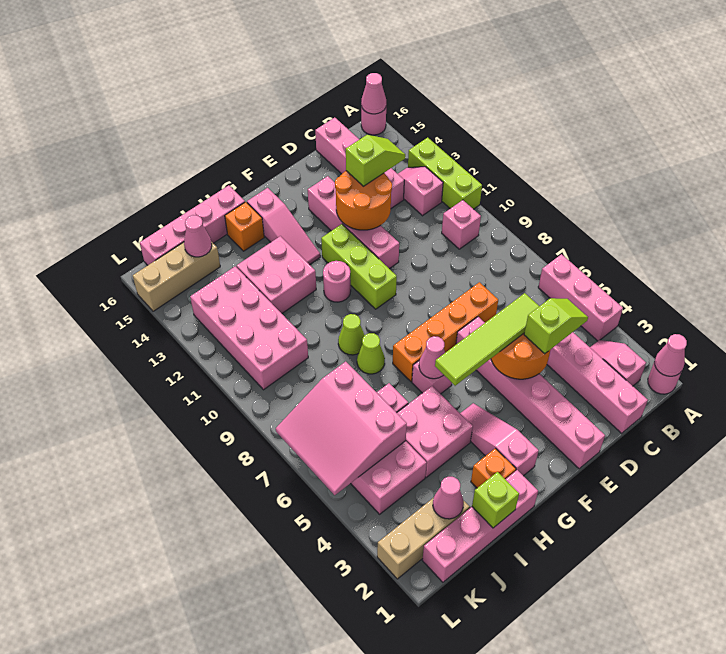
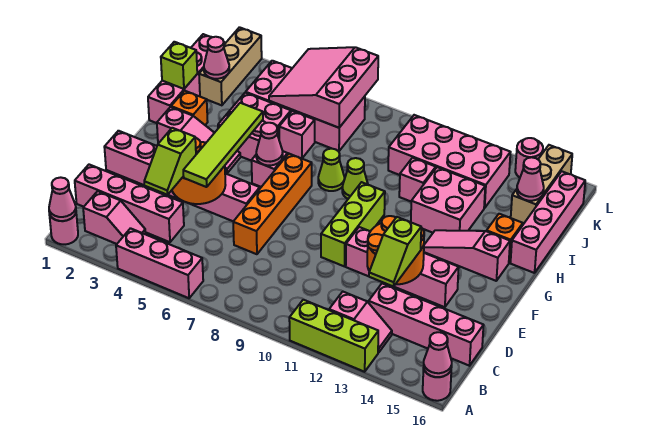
pink 1x1 brick [442,200,481,249] -> pink 1x1 brick moved to [399,158,436,201]
lime 1x3 brick [321,224,397,309] -> lime 1x3 brick turned to [321,182,385,266]
pink 1x1 round brick [323,261,351,302] -> pink 1x1 round brick moved to [515,138,543,178]
pink 3x3 slope [276,362,407,495] -> pink 3x3 slope turned to [269,47,378,128]

